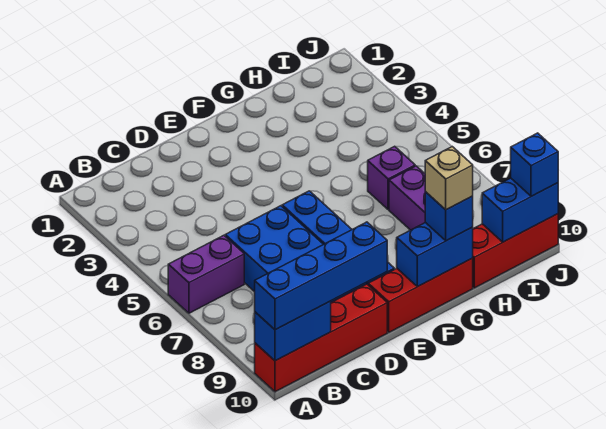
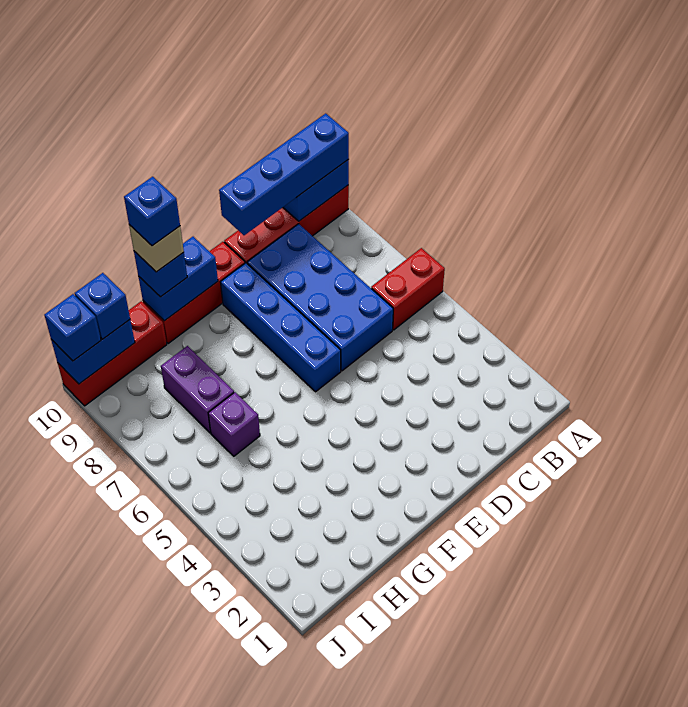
purple 1x2 brick [168,235,244,313] -> red 1x2 brick [371,248,445,330]
none -> blue 1x1 brick [124,177,180,246]
none -> blue 1x1 brick [75,273,130,339]

